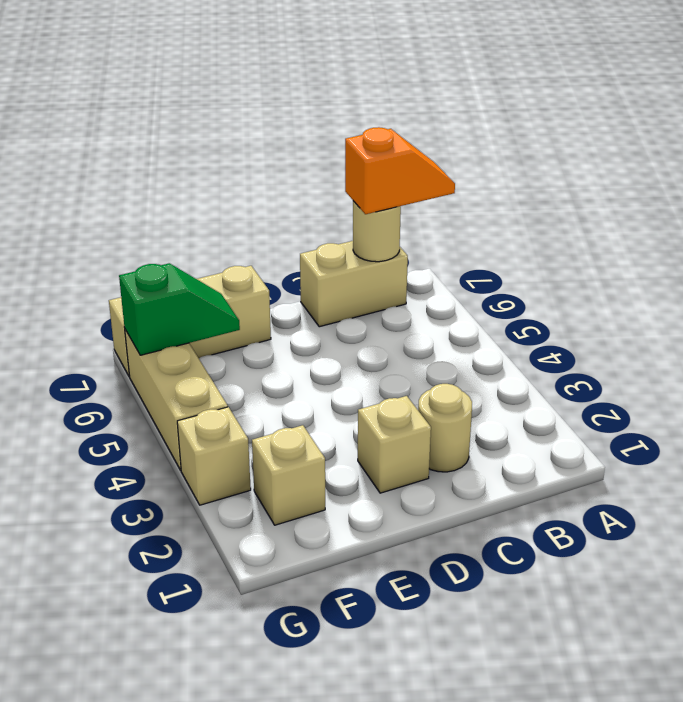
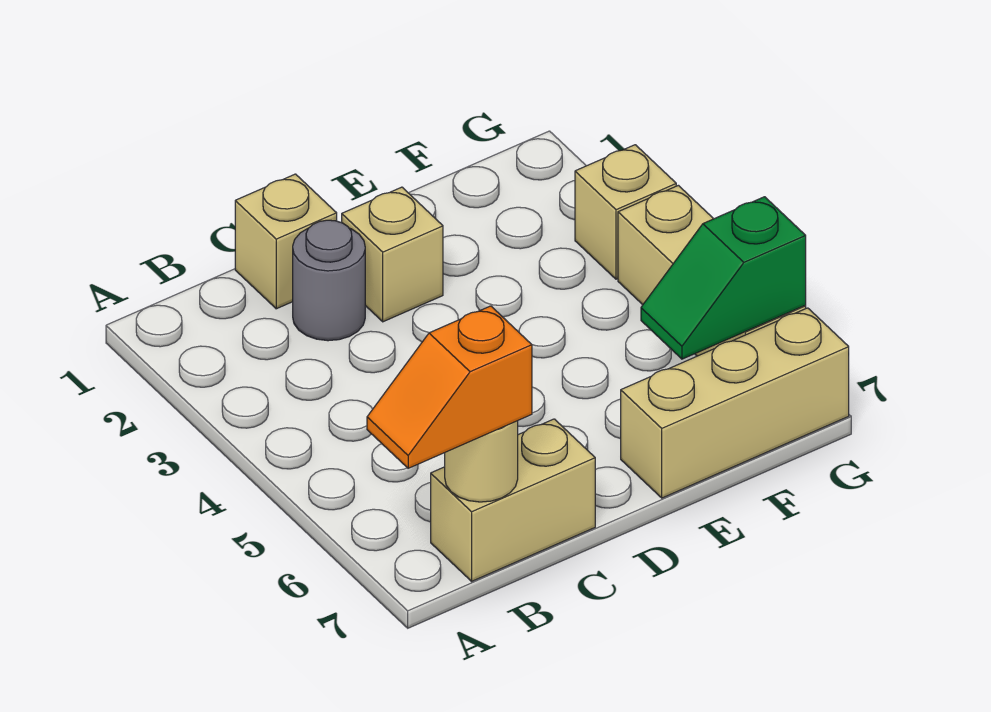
tan 1x1 round brick [418,384,472,472] -> grey 1x1 round brick [293,220,365,341]
tan 1x1 brick [252,425,325,525] -> tan 1x1 brick moved to [235,174,337,309]

